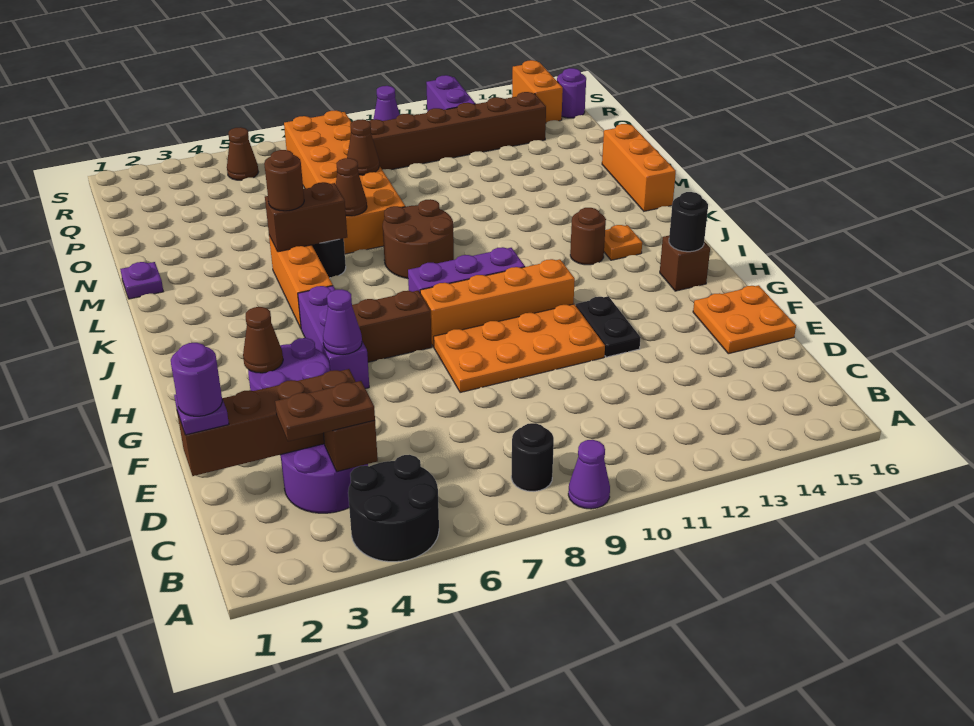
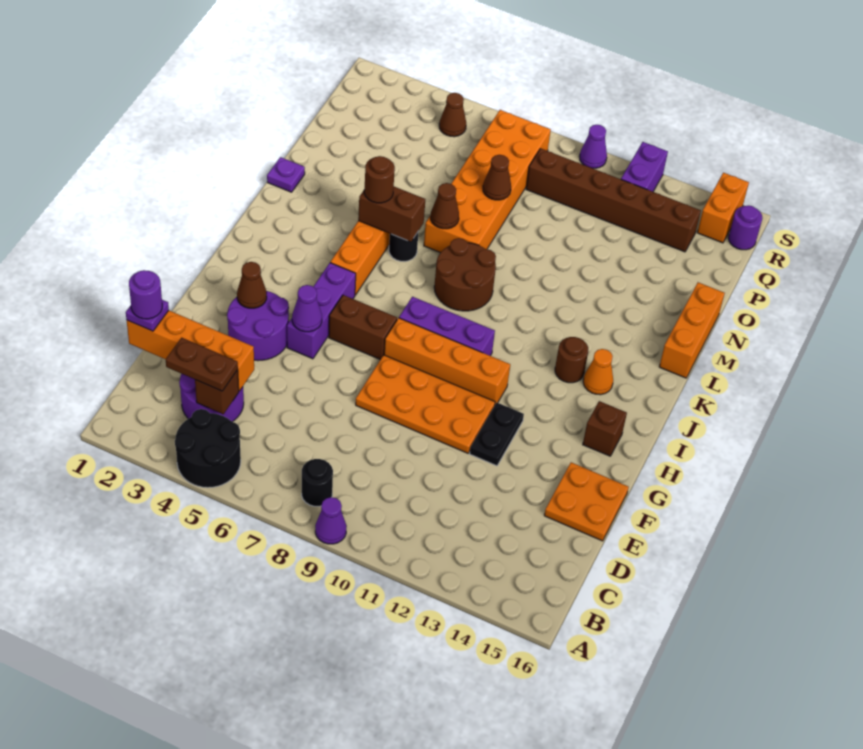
brown 1x4 brick [177,369,356,476] -> orange 1x4 brick [127,311,254,391]
black 1x1 round brick [669,192,708,252] -> none
orange 1x1 plate [604,225,642,260] -> orange 1x1 cone [583,349,613,395]

